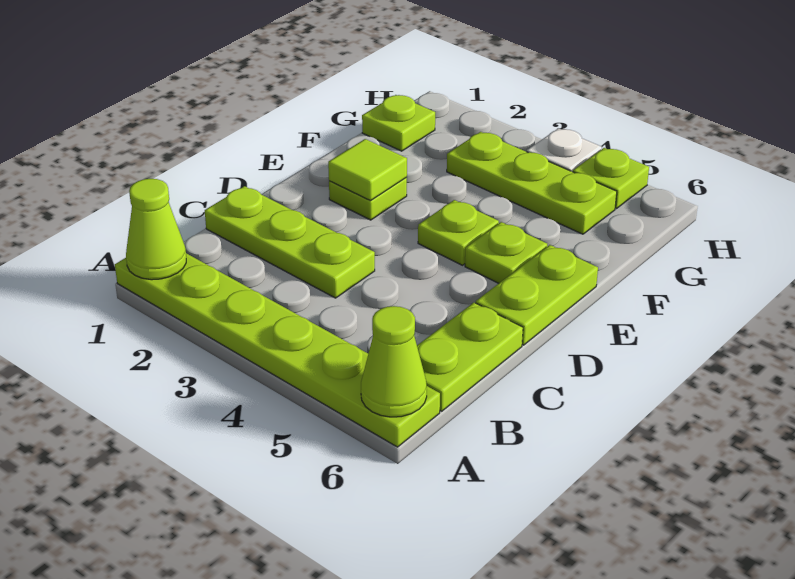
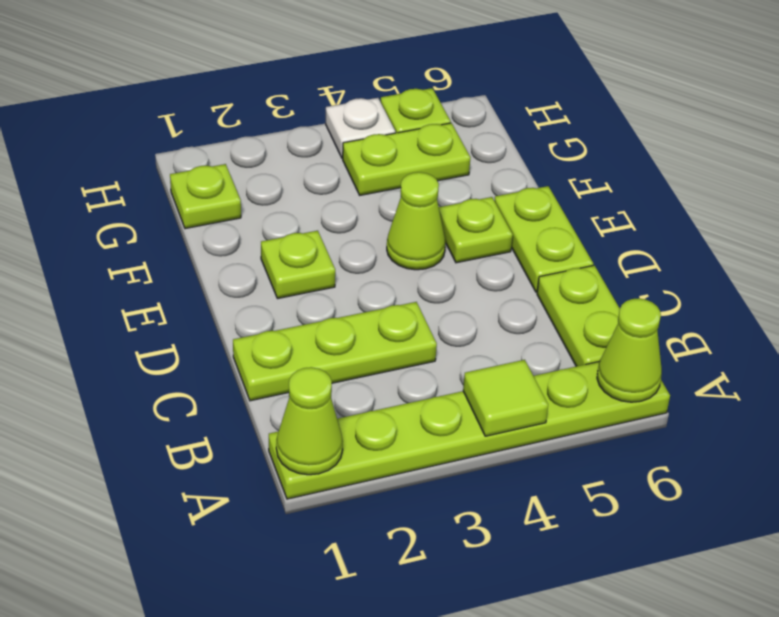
lime 1x1 tile [328,139,407,201] -> lime 1x1 tile moved to [463,360,548,436]
lime 1x1 plate [418,200,499,265] -> lime 1x1 cone [387,172,446,270]
lime 1x3 plate [447,132,617,234] -> lime 1x2 plate [343,123,470,195]

